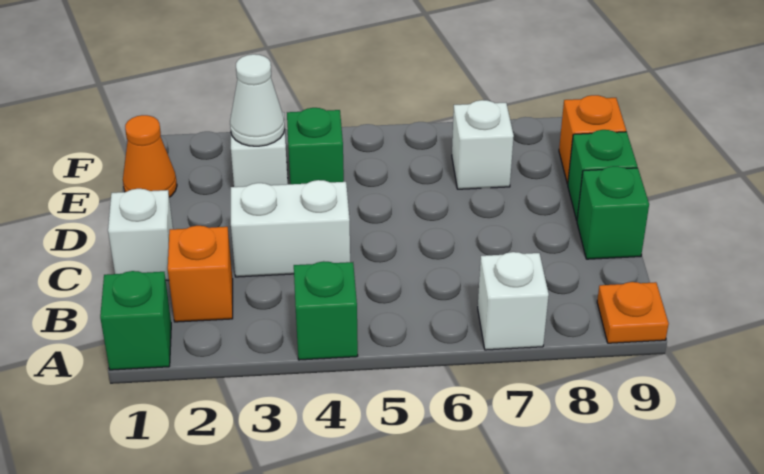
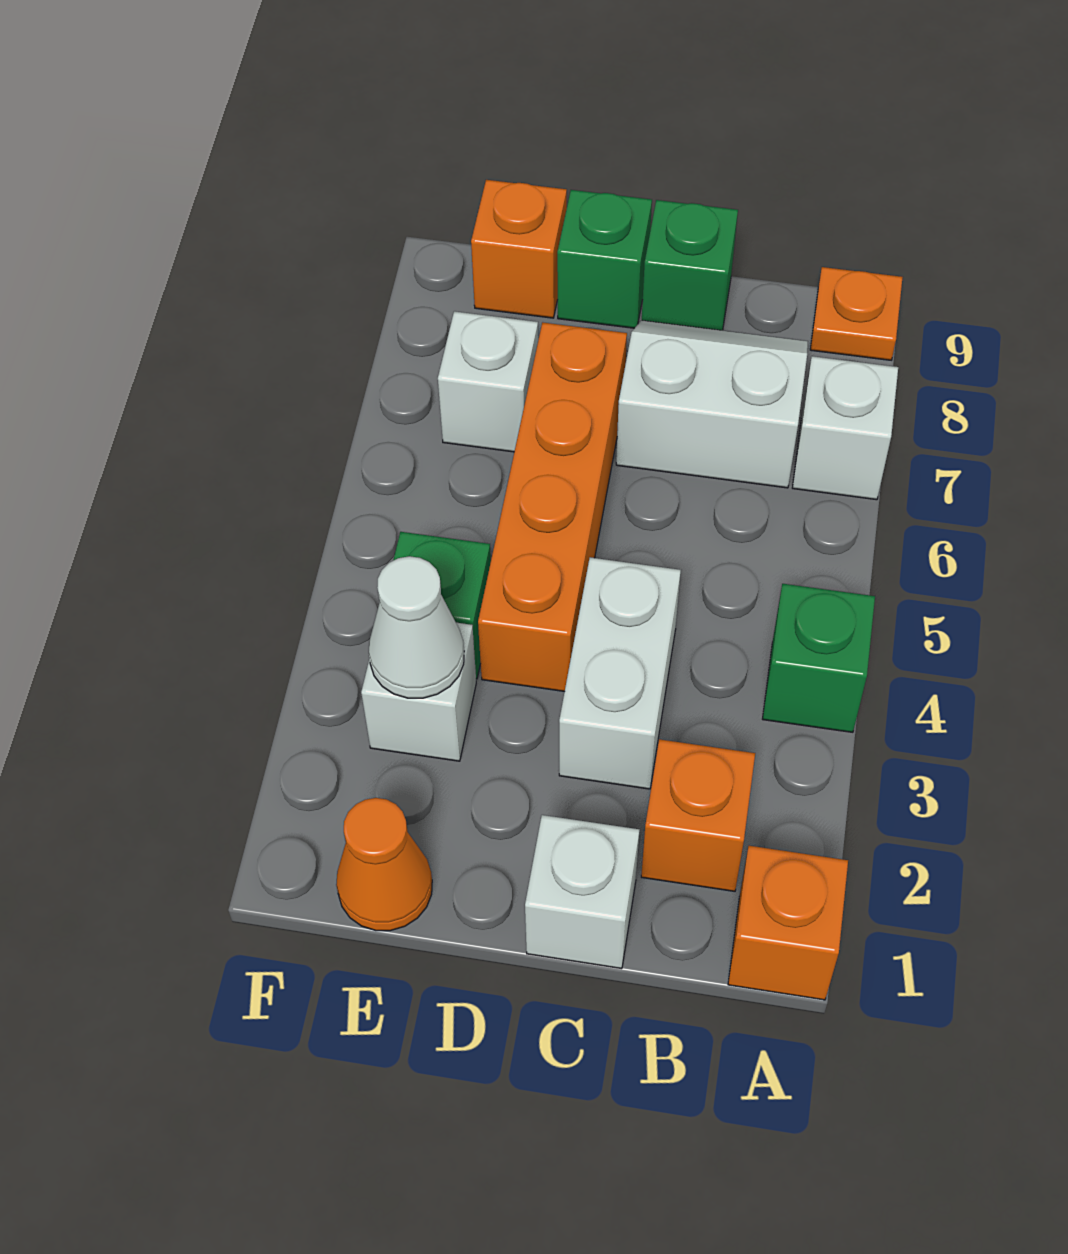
green 1x1 brick [100,271,171,370] -> orange 1x1 brick [728,846,848,1000]
none -> white 2x2 slope [616,320,808,488]
none -> orange 1x4 brick [478,322,627,692]

